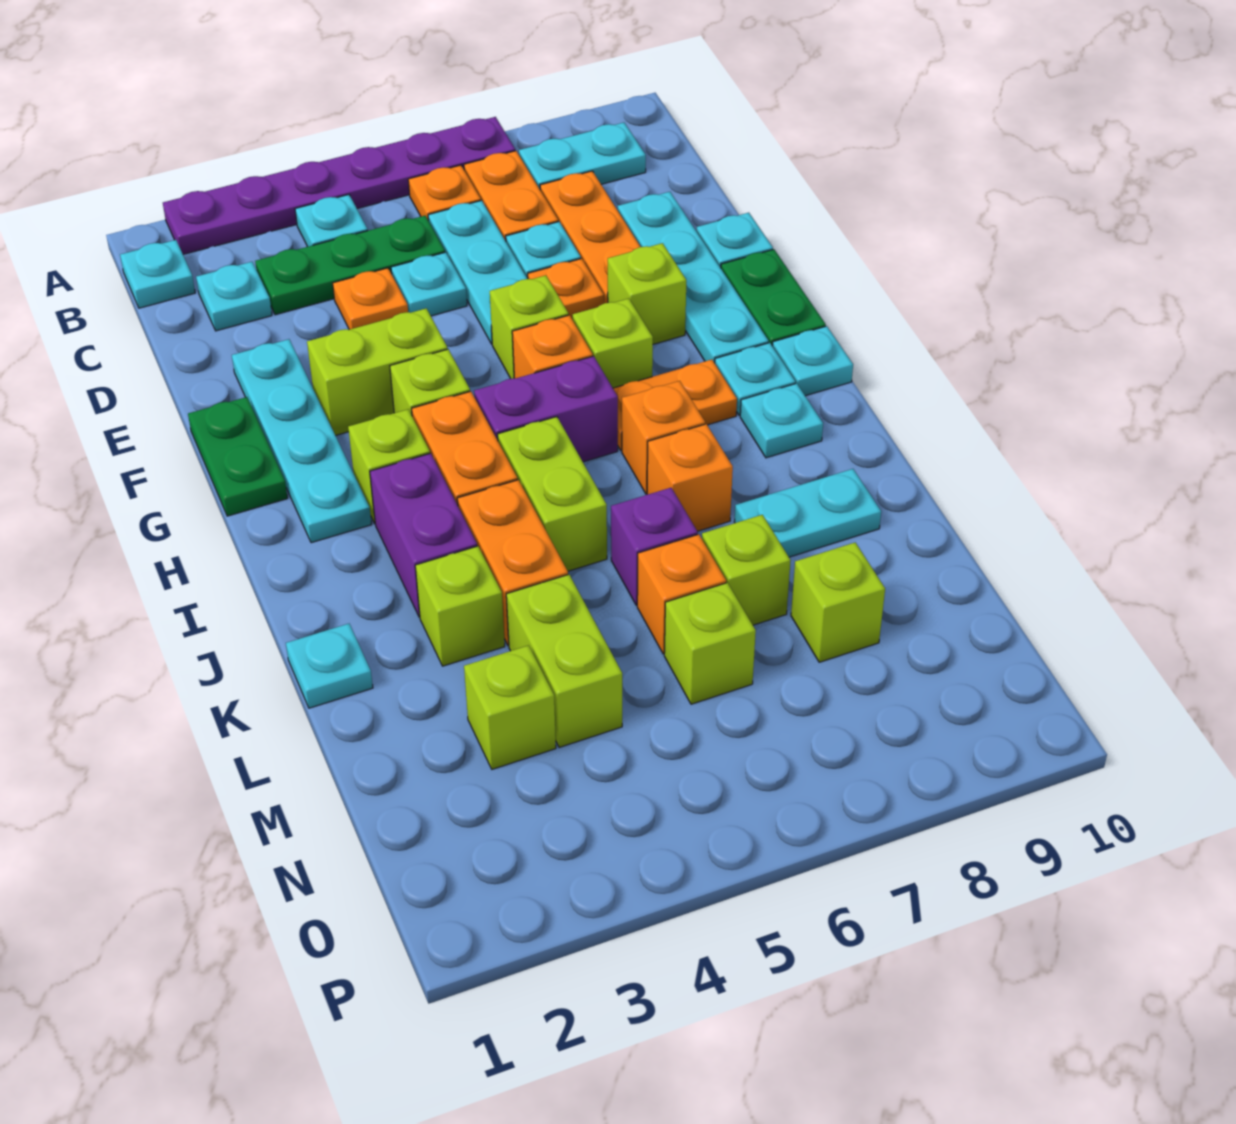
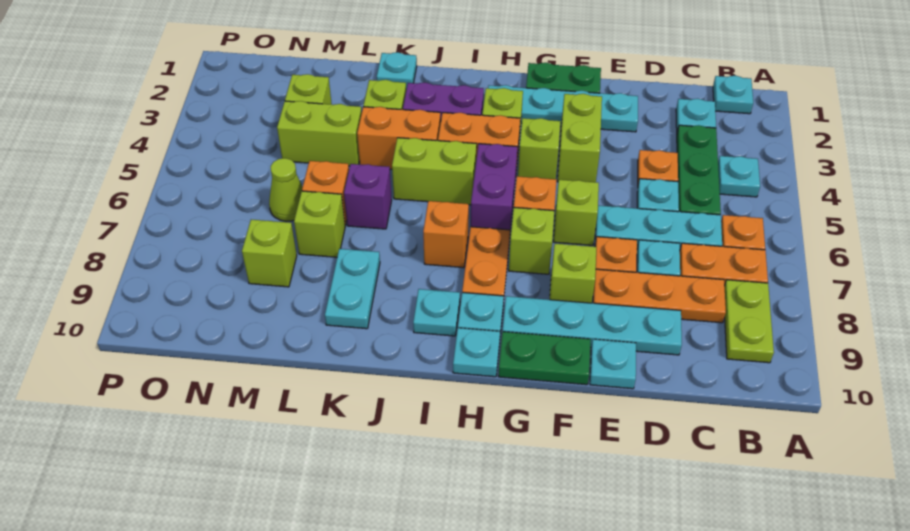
purple 1x6 plate [163,117,515,254] -> none
cyan 1x2 plate [519,123,646,189] -> lime 1x2 plate [725,280,774,363]
orange 1x1 brick [647,424,733,531] -> none
lime 1x1 brick [664,583,756,704] -> lime 1x1 cone [269,158,303,221]

